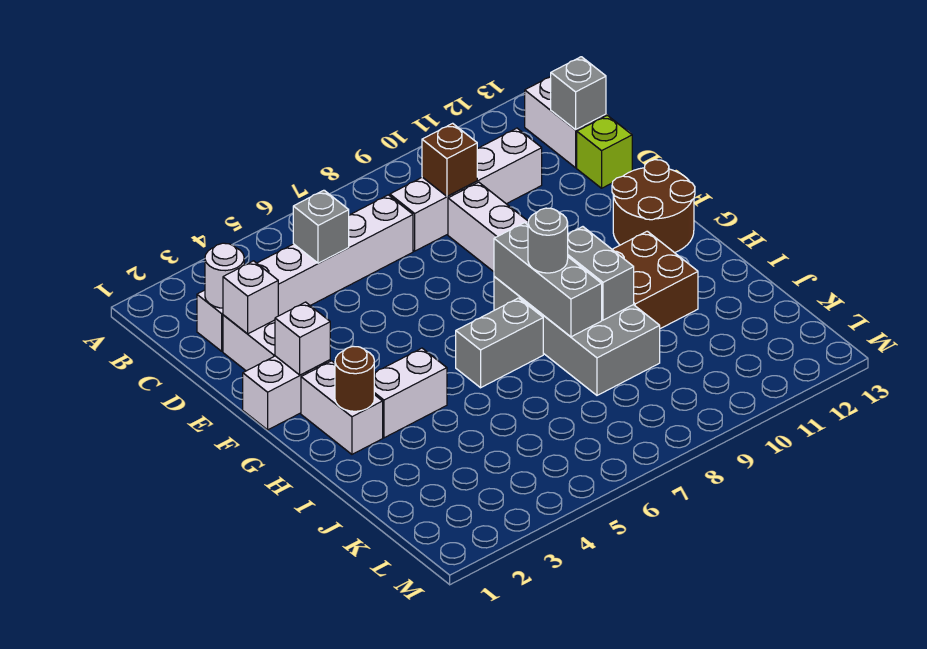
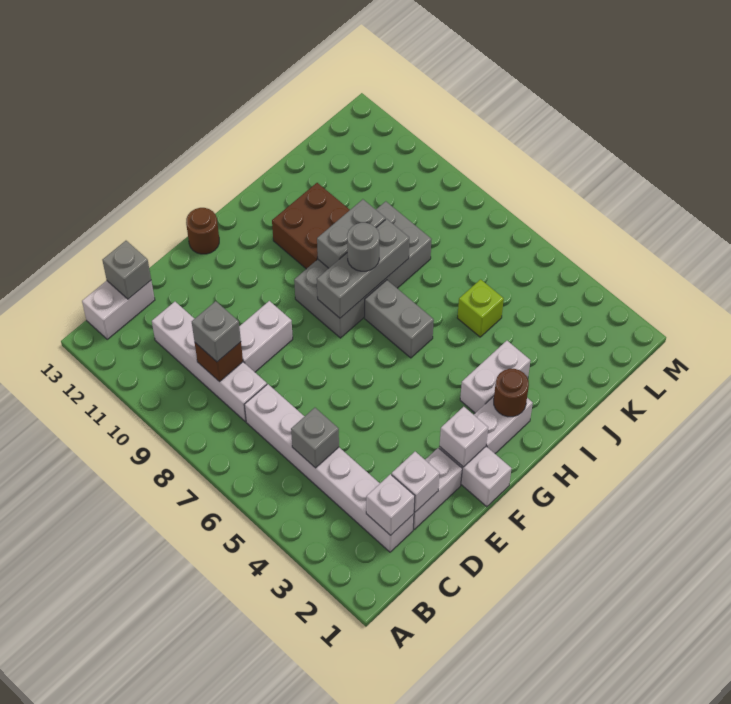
white 1x1 round brick [205,243,244,308] -> white 1x1 brick [366,474,415,535]
none -> grey 1x1 brick [192,301,241,362]
lime 1x1 brick [577,115,632,188] -> lime 1x1 brick moved to [457,279,504,337]
brown 2x2 round brick [612,160,695,253] -> brown 1x1 round brick [186,208,219,254]
white 1x2 brick [374,348,447,438] -> white 1x2 brick turned to [460,341,531,413]

